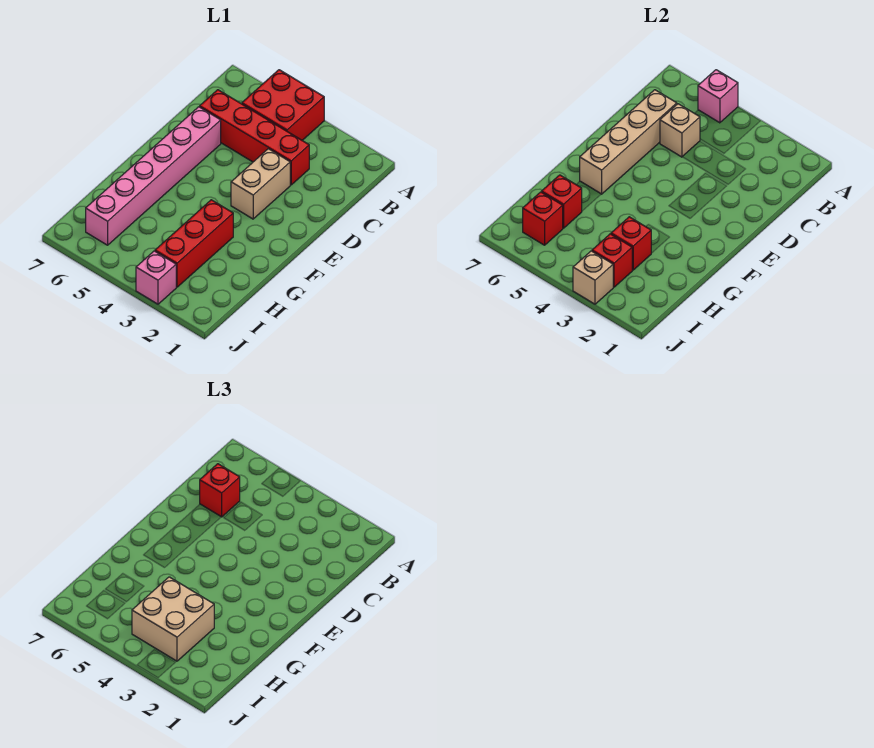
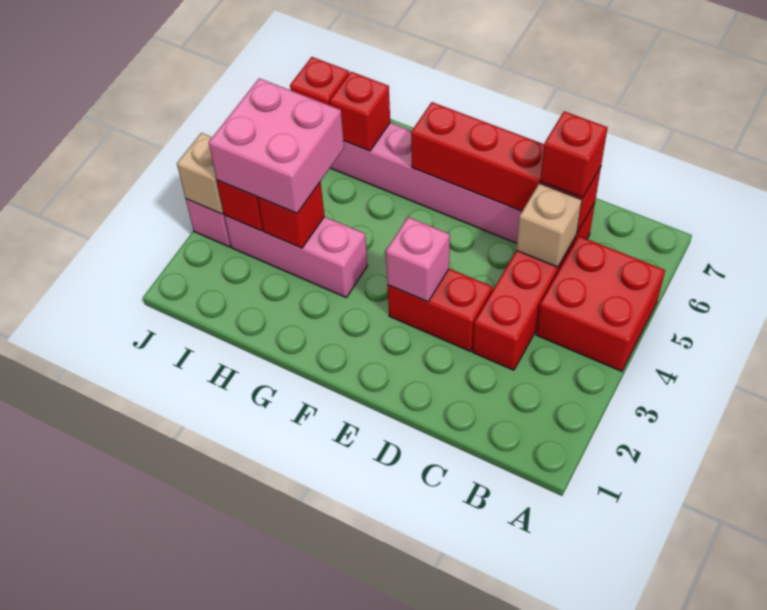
pink 1x1 brick [698,70,738,123] -> pink 1x1 brick moved to [386,217,450,302]
tan 1x4 brick [580,90,677,194] -> red 1x4 brick [411,102,601,233]
tan 1x2 brick [231,149,290,219] -> red 1x2 brick [387,269,493,351]
red 1x3 brick [155,200,233,287] -> pink 1x3 brick [224,215,368,297]
tan 2x2 brick [132,577,214,661] -> pink 2x2 brick [209,78,344,213]

